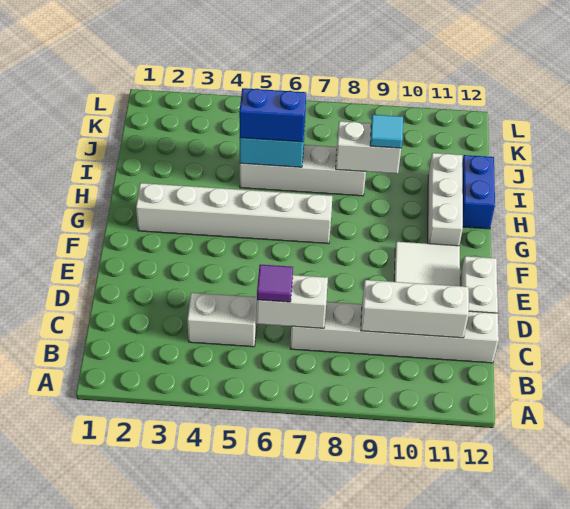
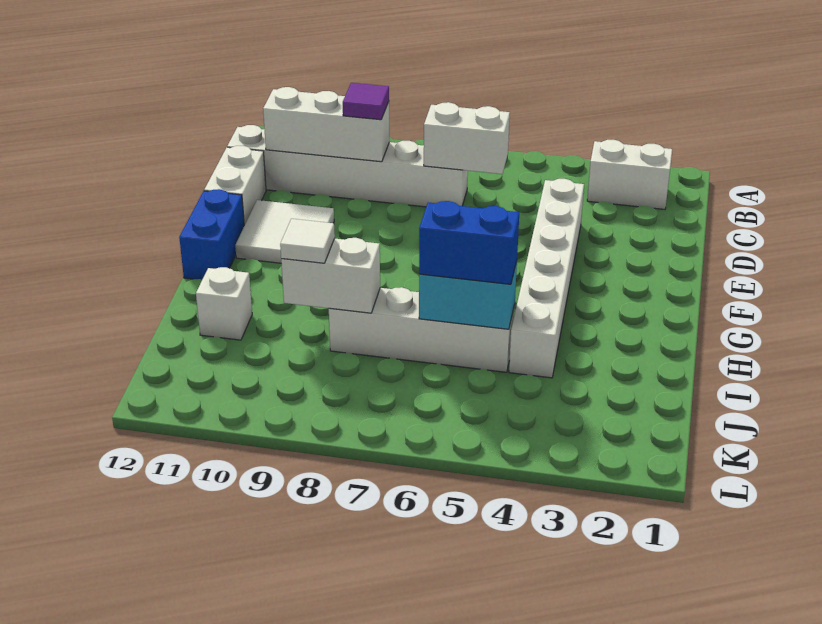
white 1x2 brick [187,293,257,347] -> white 1x2 brick moved to [587,140,672,209]
purple 1x1 tile [257,265,293,302] -> purple 1x1 tile moved to [343,83,389,120]
white 1x6 brick [136,183,332,244] -> white 1x6 brick turned to [509,179,584,378]
white 1x3 brick [428,153,463,246] -> white 1x1 brick [196,267,252,340]
blue 1x2 brick [462,155,495,229] -> blue 1x2 brick moved to [179,189,244,280]
cyan 1x1 tile [370,115,403,148] -> white 1x1 tile [280,219,335,263]

